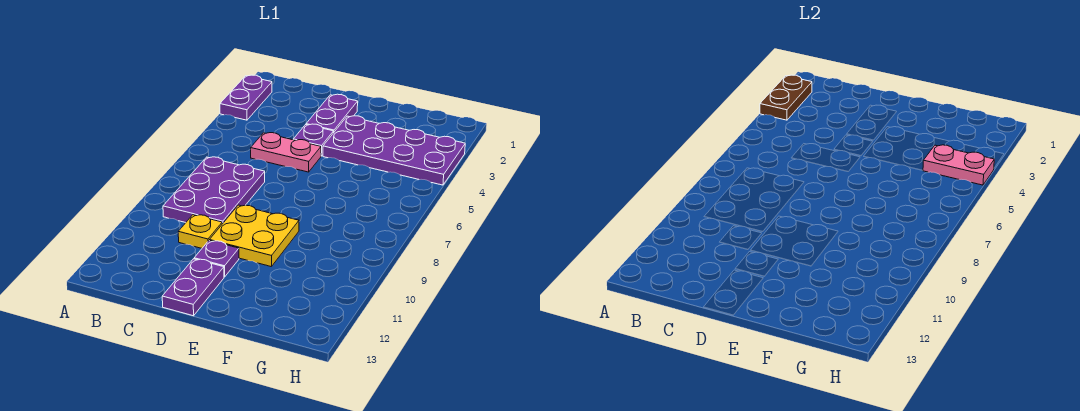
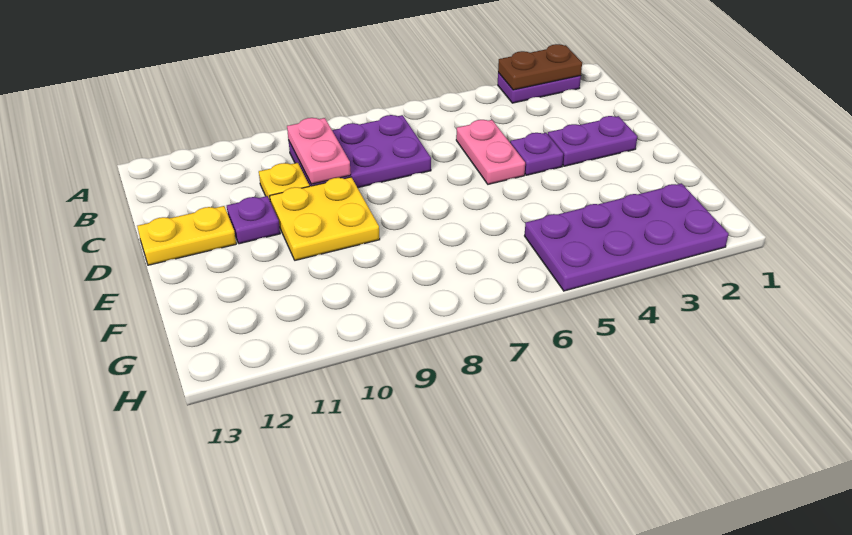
purple 1x2 plate [162,259,224,316] -> yellow 1x2 plate [137,206,236,265]
purple 2x4 plate [323,116,465,185] -> purple 2x4 plate turned to [525,183,728,291]
pink 1x2 plate [923,145,994,185] -> pink 1x2 plate moved to [287,118,351,184]

